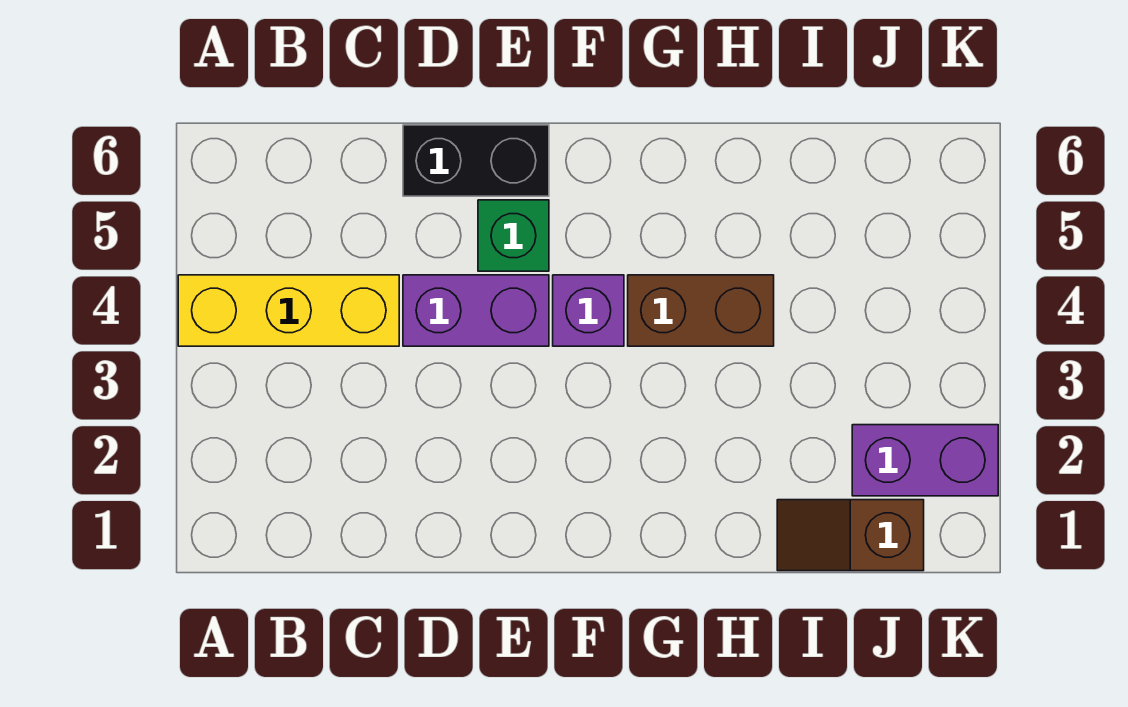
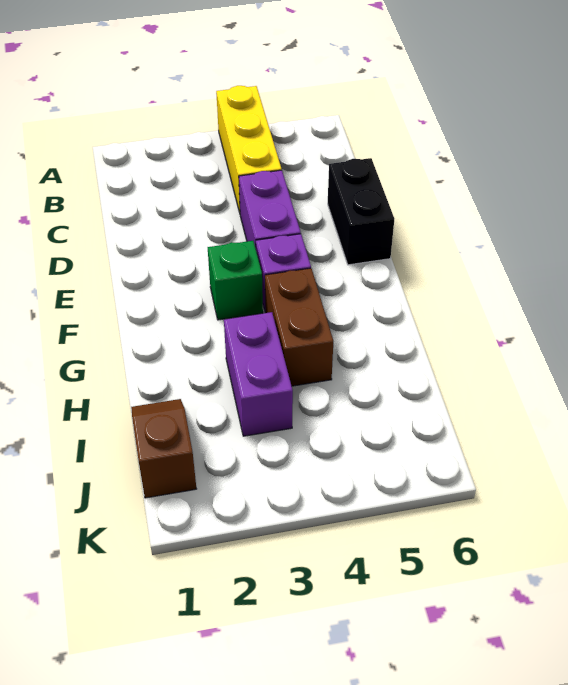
green 1x1 brick [478,200,549,271] -> green 1x1 brick moved to [208,241,263,320]
purple 1x2 brick [852,425,998,496] -> purple 1x2 brick moved to [224,312,293,436]

